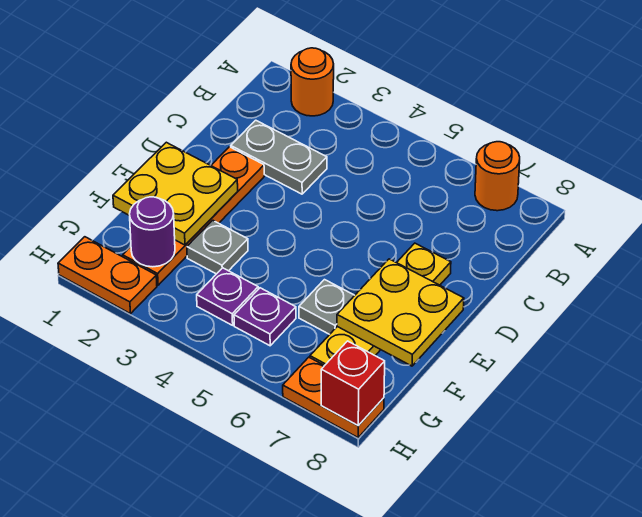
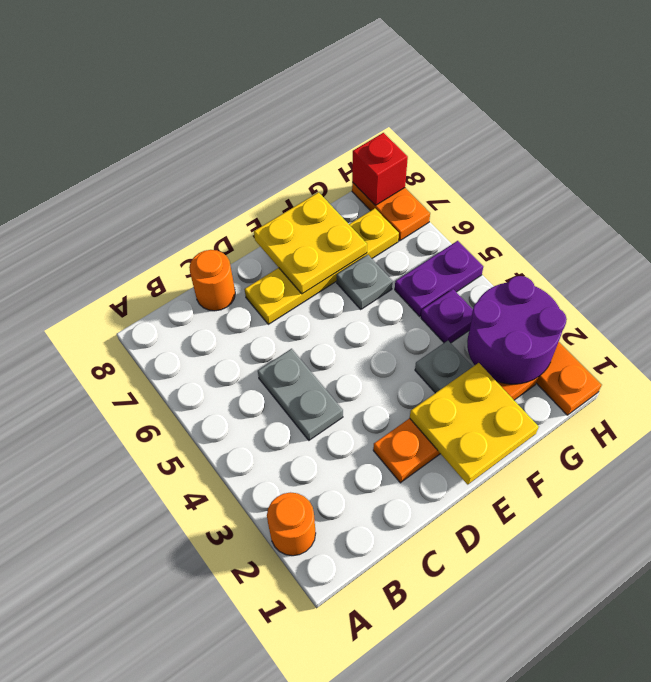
orange 1x1 round brick [475,142,520,211] -> orange 1x1 round brick moved to [189,250,235,311]
grey 1x2 plate [231,120,327,194] -> grey 1x2 plate moved to [258,349,343,440]
purple 1x1 round brick [130,197,175,267] -> purple 2x2 round brick [467,276,567,384]
purple 1x1 plate [234,288,296,346] -> purple 1x2 plate [395,241,483,316]

